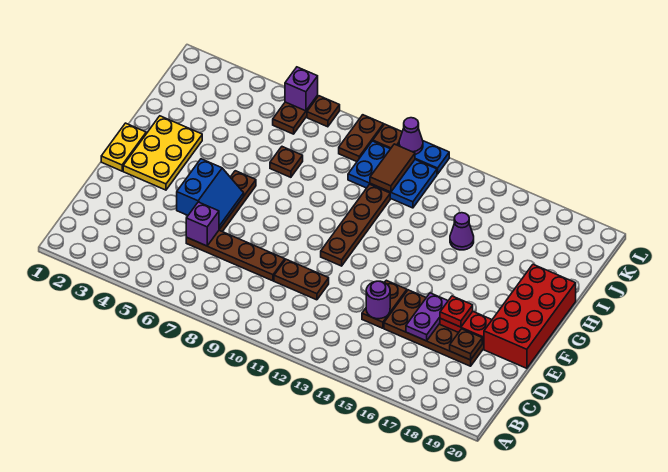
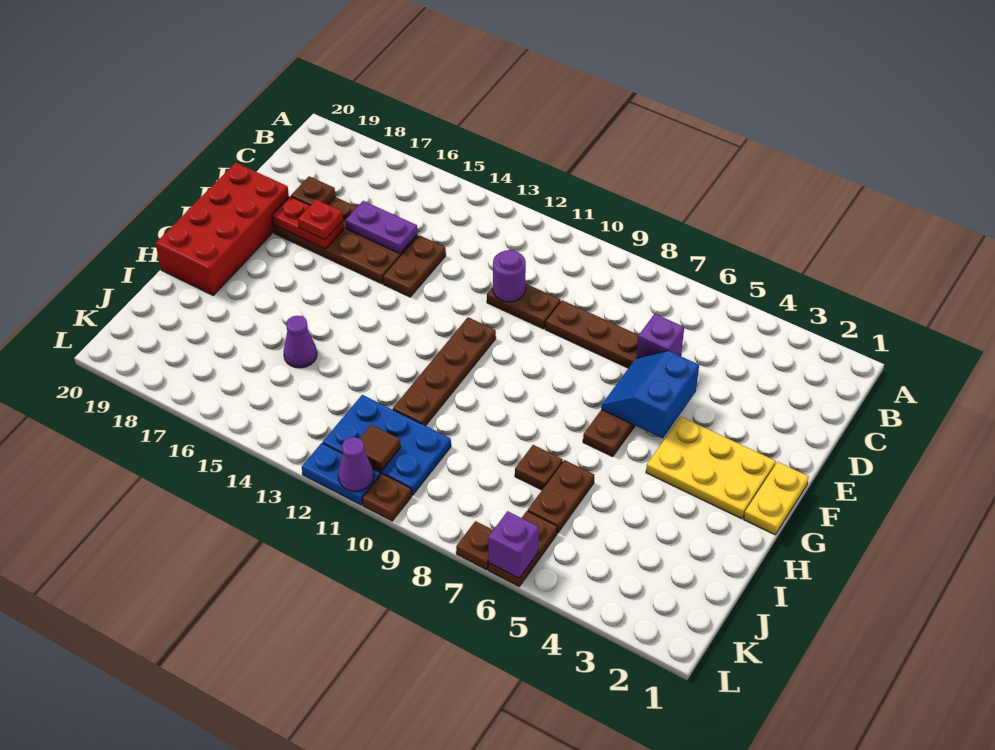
purple 1x1 round brick [366,281,390,319] -> purple 1x1 round brick moved to [493,250,526,302]
purple 1x2 plate [406,293,448,341] -> purple 1x2 plate turned to [345,201,417,254]
yellow 2x3 plate [123,116,202,190] -> yellow 2x3 plate turned to [646,417,776,519]
brown 1x2 tile [370,144,415,192] -> brown 1x1 tile [360,425,401,471]
brown 1x2 plate [339,115,383,162] -> brown 1x2 plate moved to [528,460,594,533]

